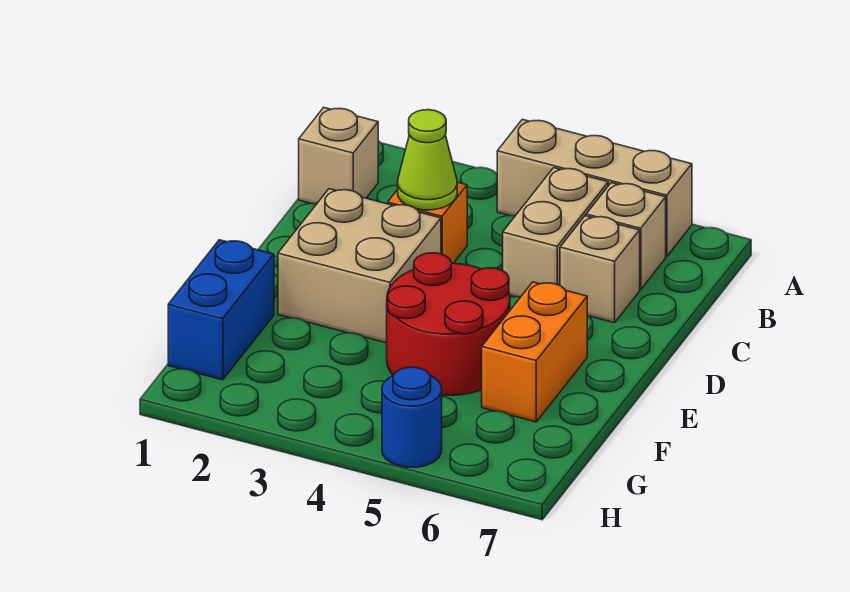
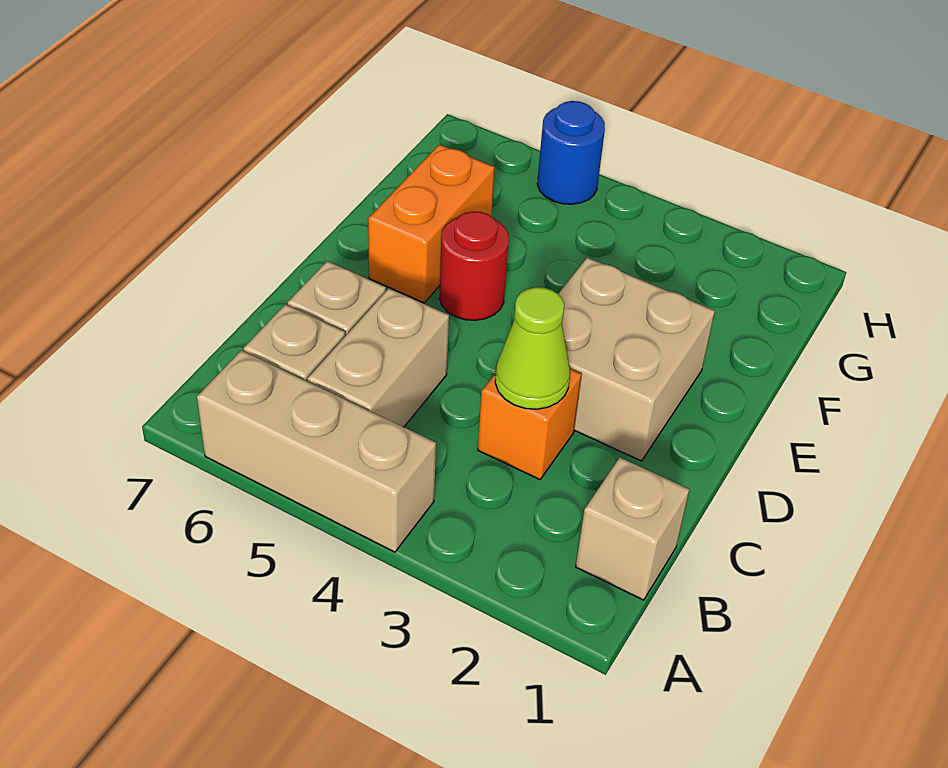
red 2x2 round brick [387,253,510,395] -> red 1x1 round brick [439,211,509,320]
blue 1x2 brick [168,240,274,380] -> none

